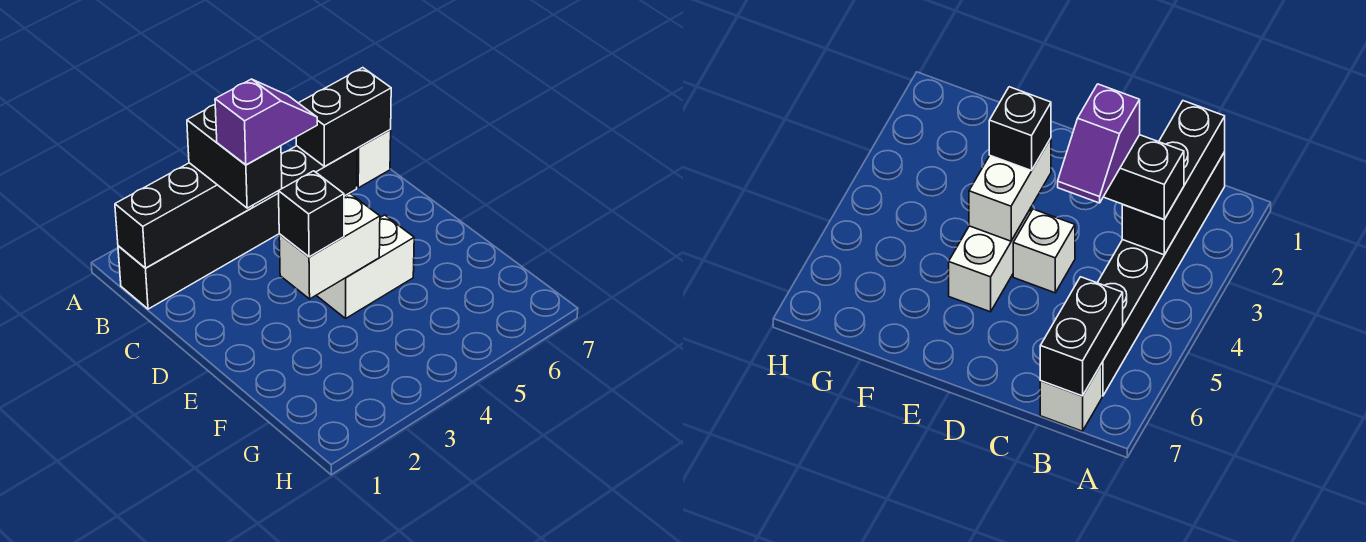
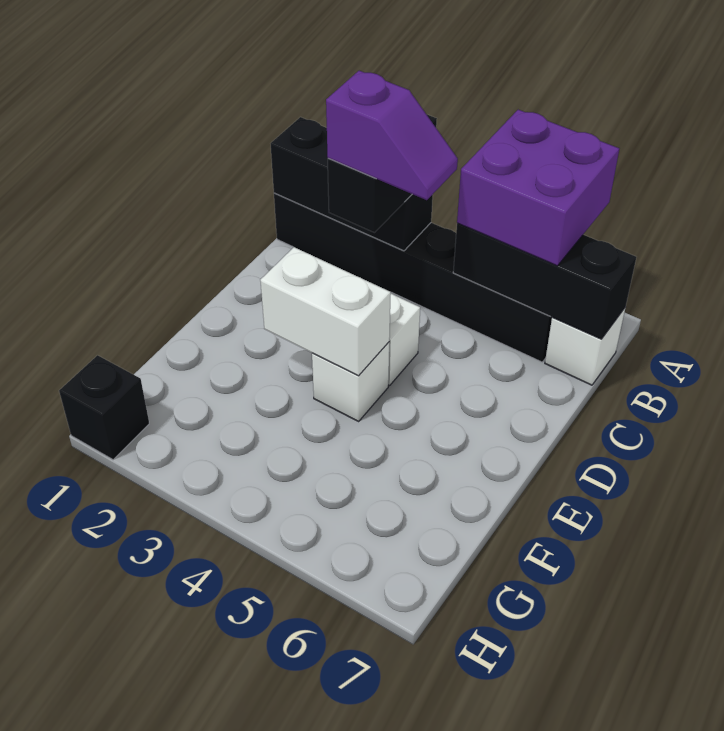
none -> purple 2x2 brick [457,110,619,266]
black 1x2 brick [296,68,391,167] -> black 1x3 brick [453,223,636,339]
black 1x1 brick [279,171,344,257] -> black 1x1 brick moved to [59,355,149,460]
white 1x2 brick [317,215,414,318] -> white 1x1 brick [312,342,389,421]

